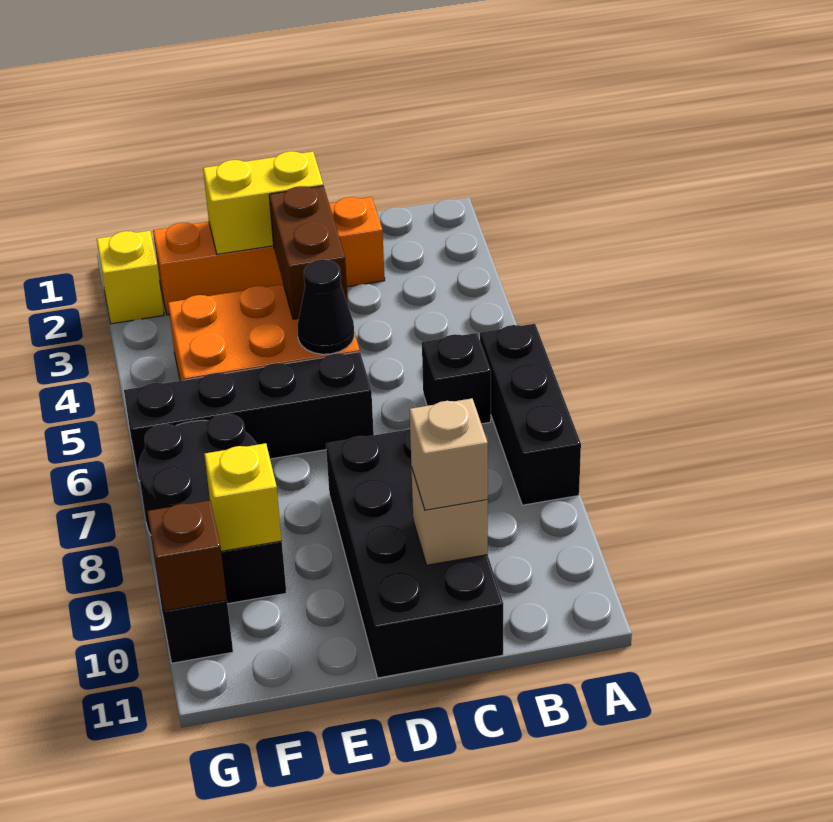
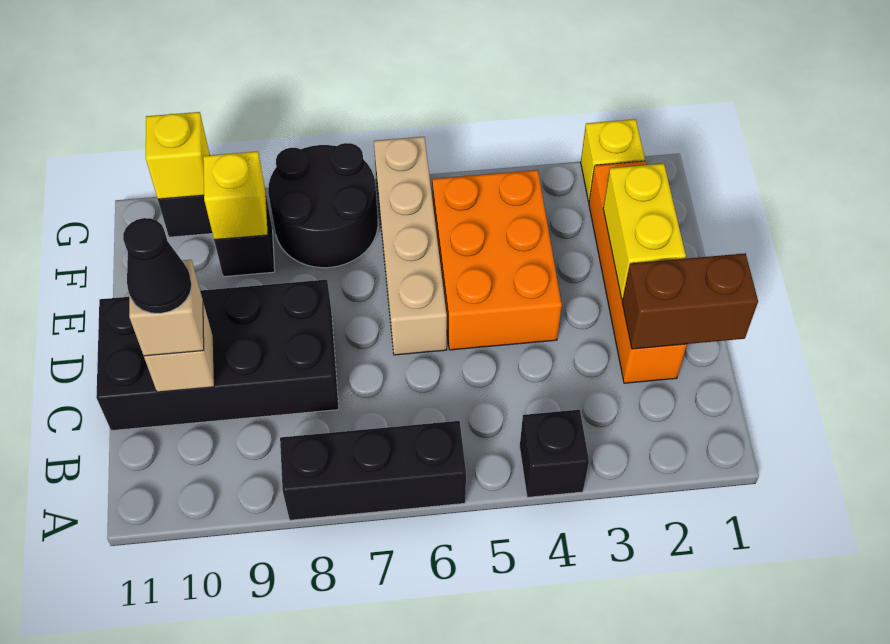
black 1x1 brick [422,333,491,424] -> black 1x1 brick moved to [520,410,589,497]
brown 1x2 brick [269,186,348,319] -> brown 1x2 brick moved to [622,253,758,349]
black 1x1 cone [297,260,354,354] -> black 1x1 cone moved to [123,218,192,313]
black 1x4 brick [124,352,374,481] -> tan 1x4 brick [374,137,447,355]
brown 1x1 brick [147,500,227,611] -> yellow 1x1 brick [146,112,210,199]

